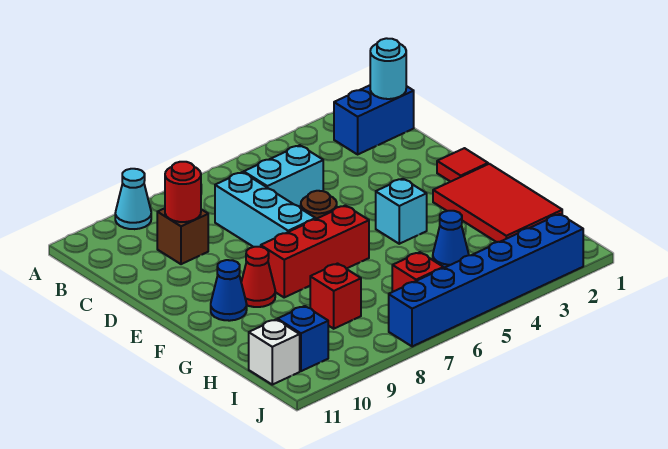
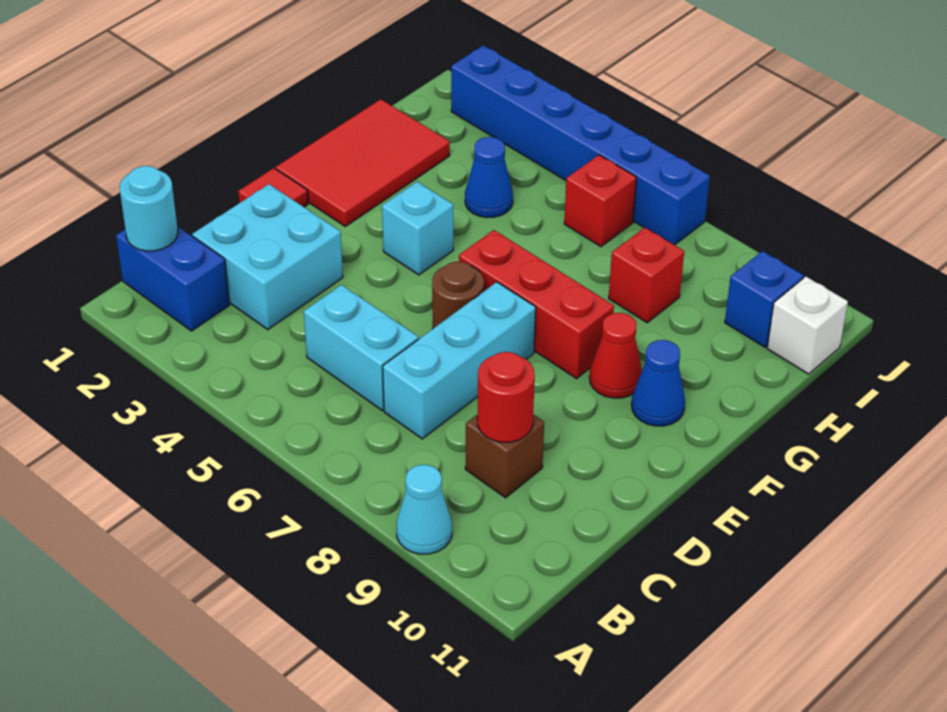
none -> cyan 2x2 brick [192,184,343,330]

